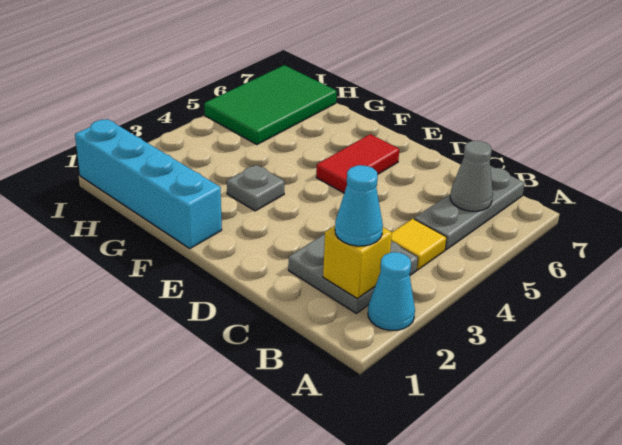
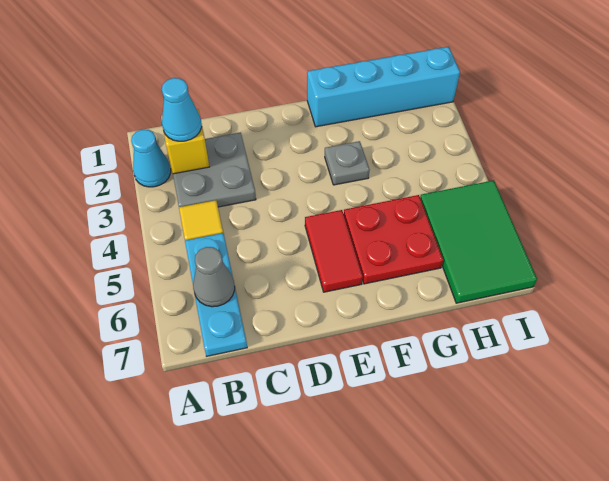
grey 1x3 plate [414,167,525,250] -> cyan 1x3 plate [185,233,247,356]
none -> red 2x2 plate [344,195,443,284]

